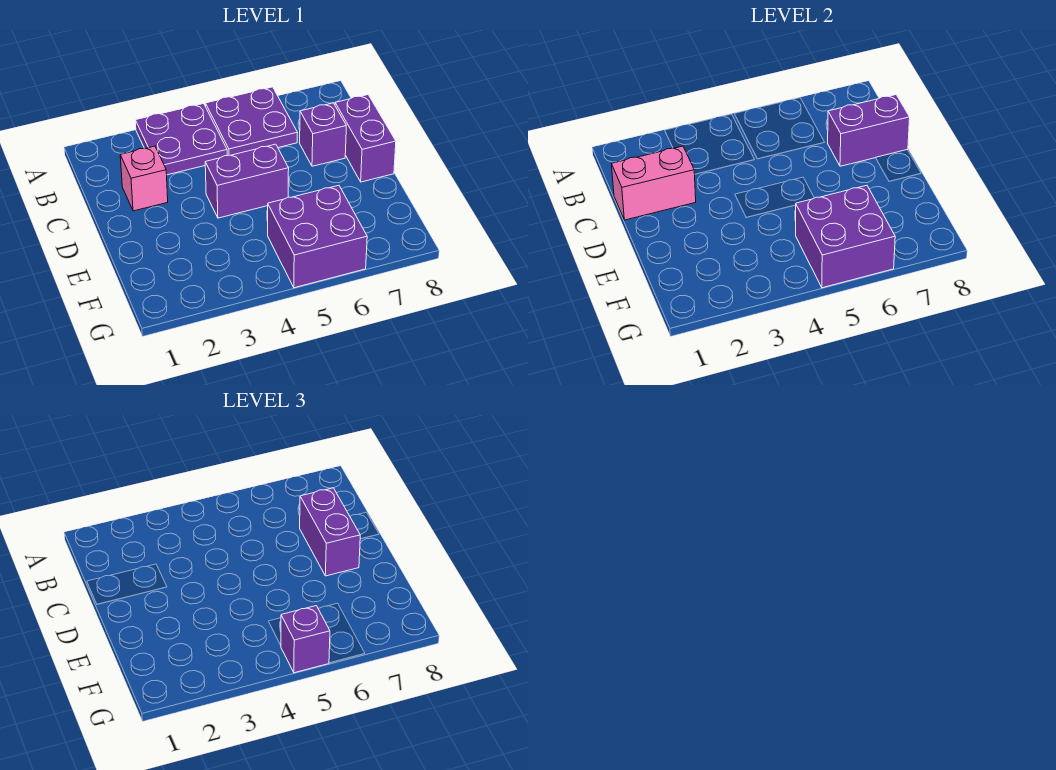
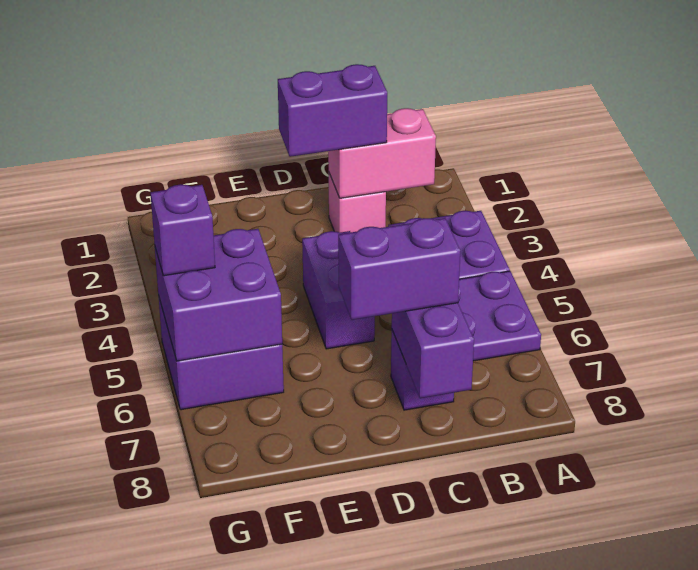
pink 1x2 brick [612,146,696,220] -> pink 1x2 brick turned to [328,108,436,198]
purple 1x2 brick [335,95,396,182] -> purple 1x2 brick moved to [278,64,387,157]

